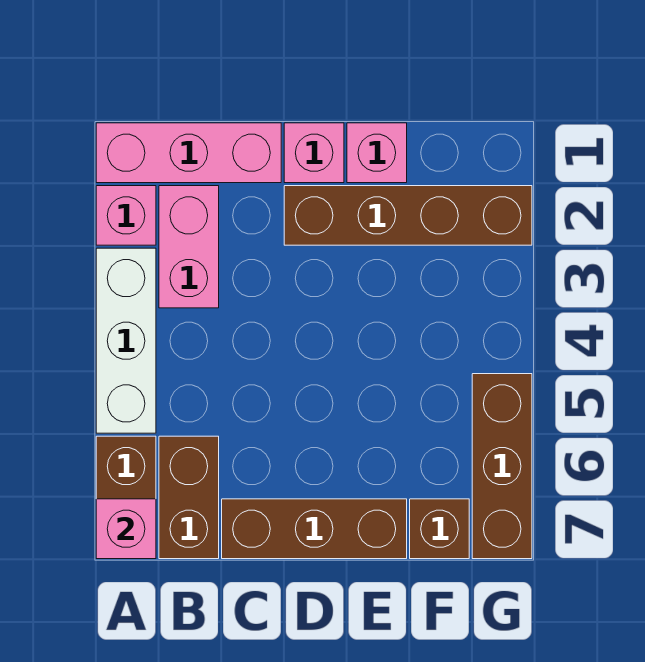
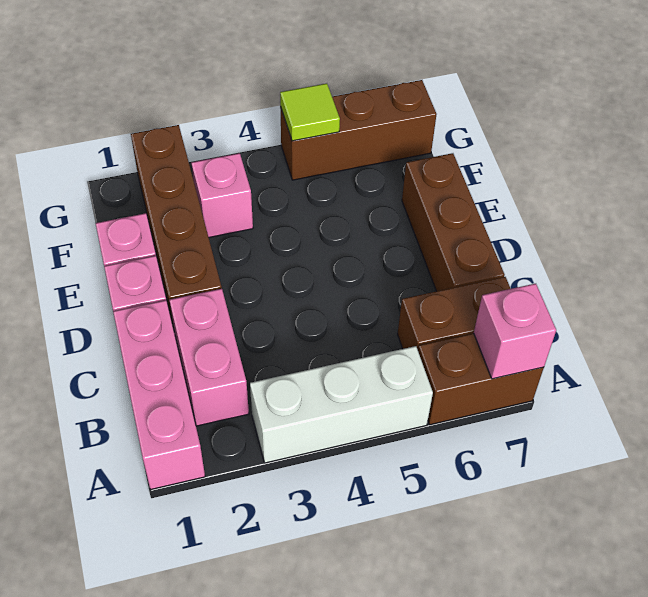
pink 1x1 brick [96,186,156,245] -> pink 1x1 brick moved to [192,153,253,237]
pink 1x2 brick [159,186,219,308] -> pink 1x2 brick turned to [169,289,249,426]
brown 1x1 brick [410,499,469,559] -> none
none -> lime 1x1 tile [280,83,340,141]

